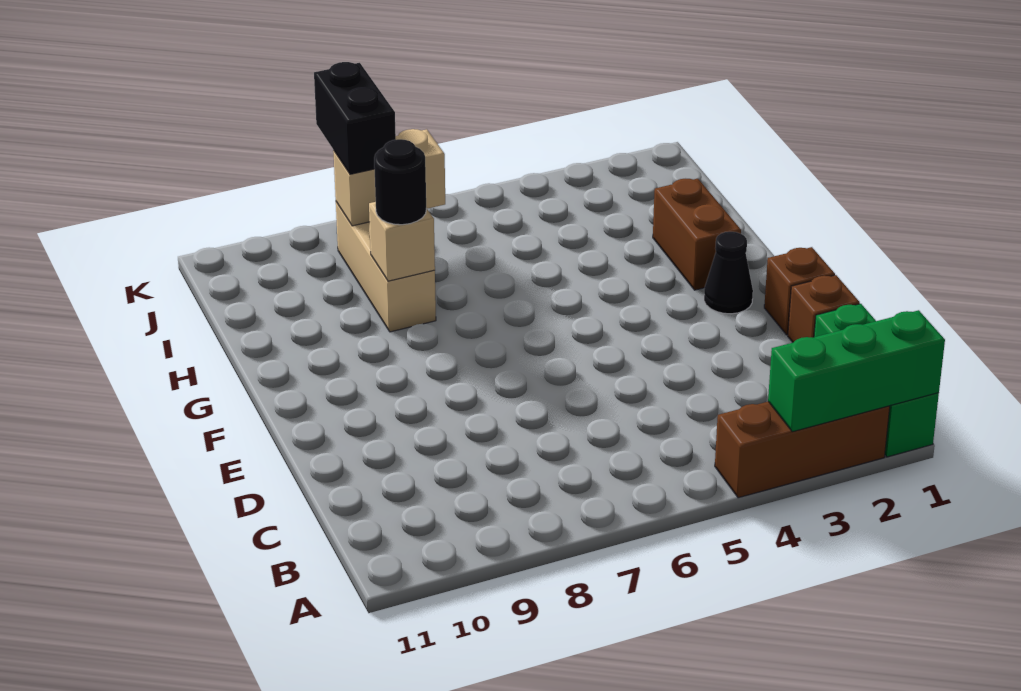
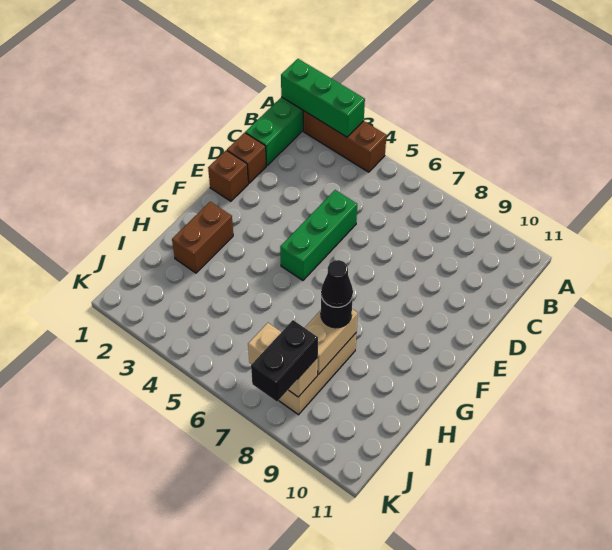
none -> green 1x3 brick [280,190,357,280]
black 1x1 cone [704,232,753,314] -> black 1x1 cone moved to [321,260,353,307]
tan 1x1 brick [369,202,435,281] -> tan 1x2 brick [305,309,358,375]

